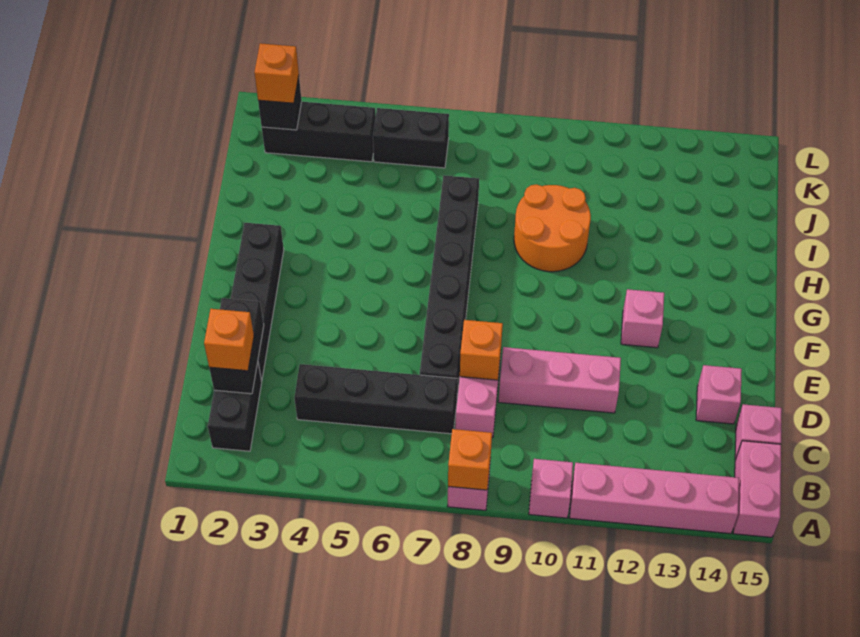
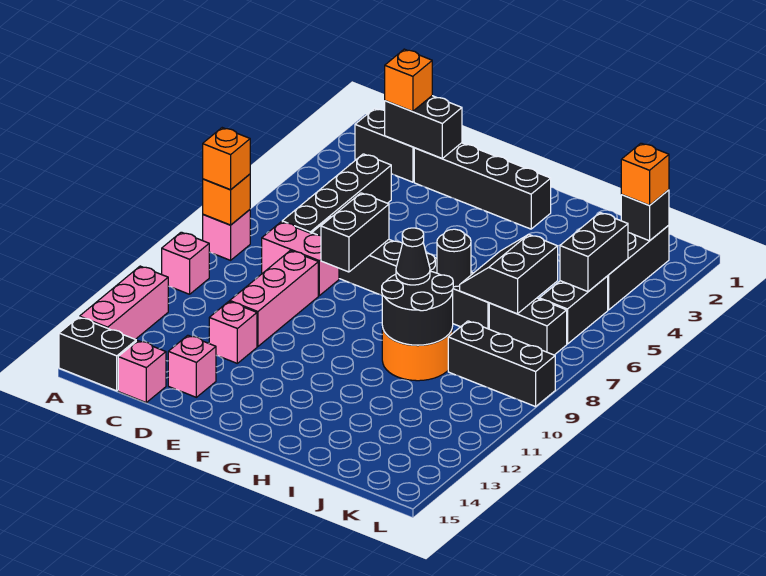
pink 1x4 brick [569,463,739,534] -> pink 1x3 brick [80,266,168,339]
pink 1x2 brick [733,441,781,537] -> black 1x2 brick [59,317,136,391]
orange 1x1 brick [460,320,503,380] -> orange 1x1 brick moved to [203,128,250,190]
none -> black 1x2 brick [321,193,389,272]
pink 1x1 brick [621,289,664,348] -> pink 1x1 brick moved to [209,301,257,363]
none -> black 1x1 round brick [437,229,471,287]
none -> black 2x2 round brick [382,271,453,345]
none -> black 1x1 cone [396,228,430,285]
none -> black 2x2 slope [460,234,558,314]
none -> black 1x2 brick [489,298,567,355]
none -> black 1x3 brick [448,321,555,407]
none -> black 1x2 brick [560,213,628,292]

